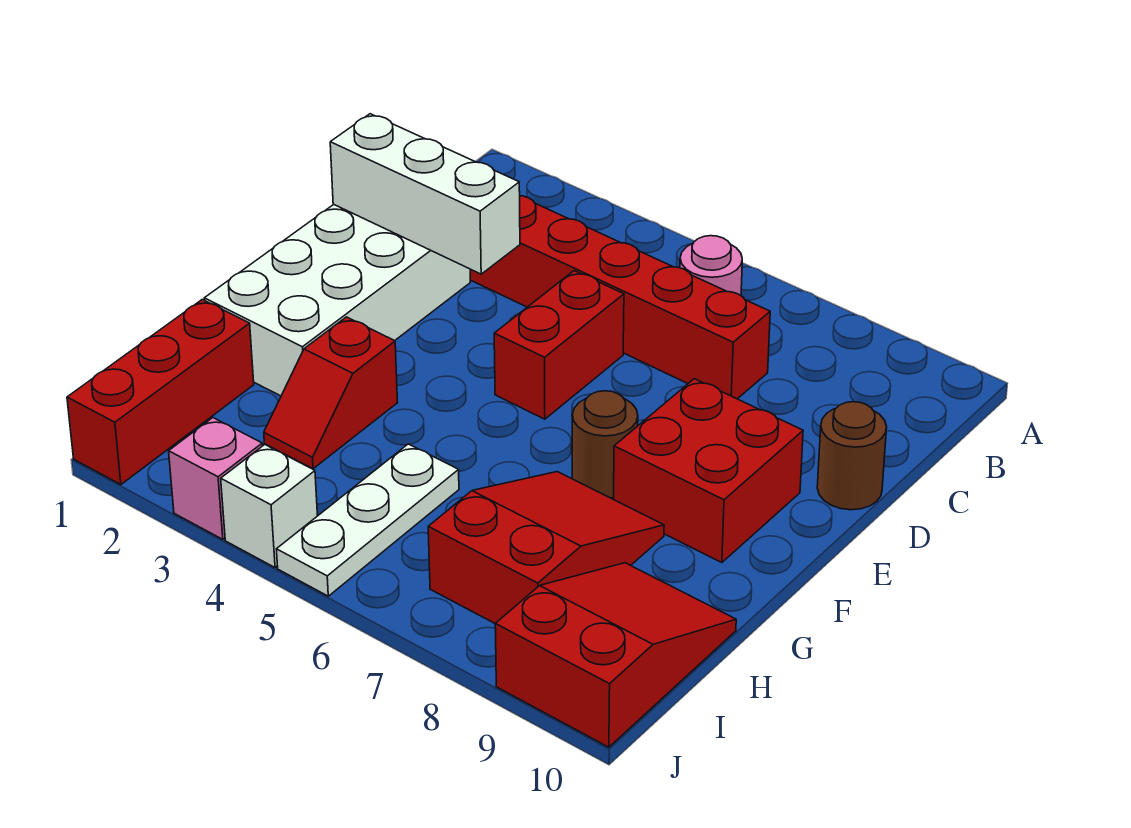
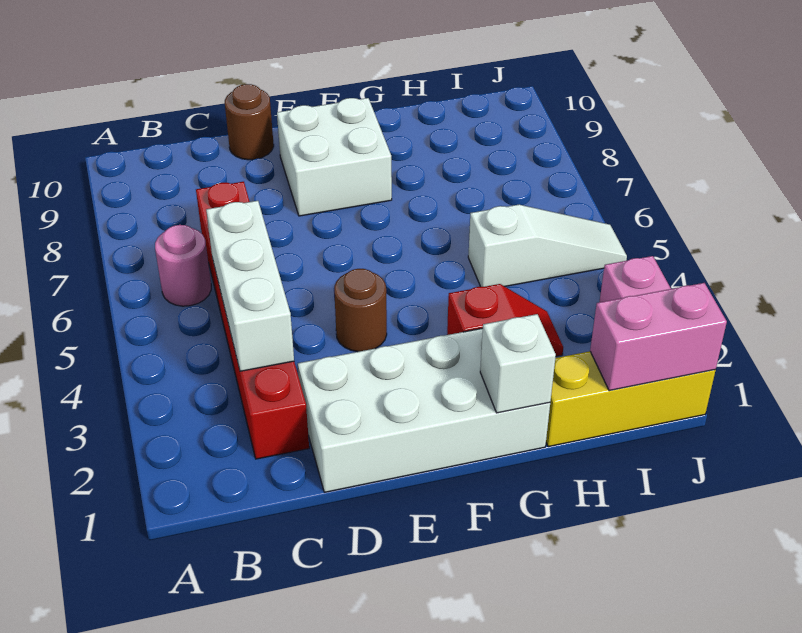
white 1x3 brick [330,114,520,274] -> white 1x3 brick moved to [206,201,294,371]
red 1x2 brick [494,271,624,419] -> none
red 2x2 brick [614,379,803,563] -> white 2x2 brick [277,98,392,216]
brown 1x1 round brick [572,391,638,498] -> brown 1x1 round brick moved to [334,269,387,352]
red 2x3 slope [428,472,664,623] -> none
red 1x3 brick [67,300,254,485] -> yellow 1x3 brick [546,351,716,447]
white 1x3 plate [276,444,459,596] -> white 1x3 slope [468,205,627,287]
red 2x3 slope [495,563,736,747] -> none
none -> pink 1x2 brick [590,283,727,391]
white 1x1 brick [221,445,317,568] -> white 1x1 brick moved to [480,314,556,413]

